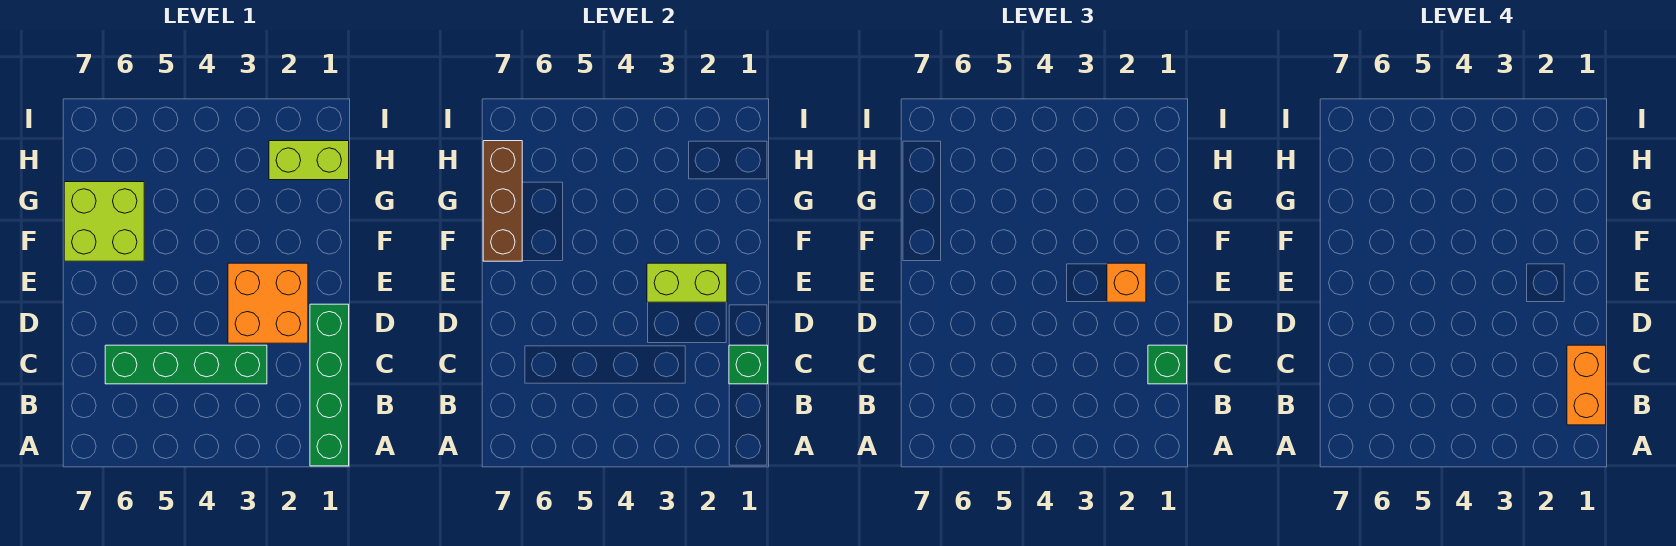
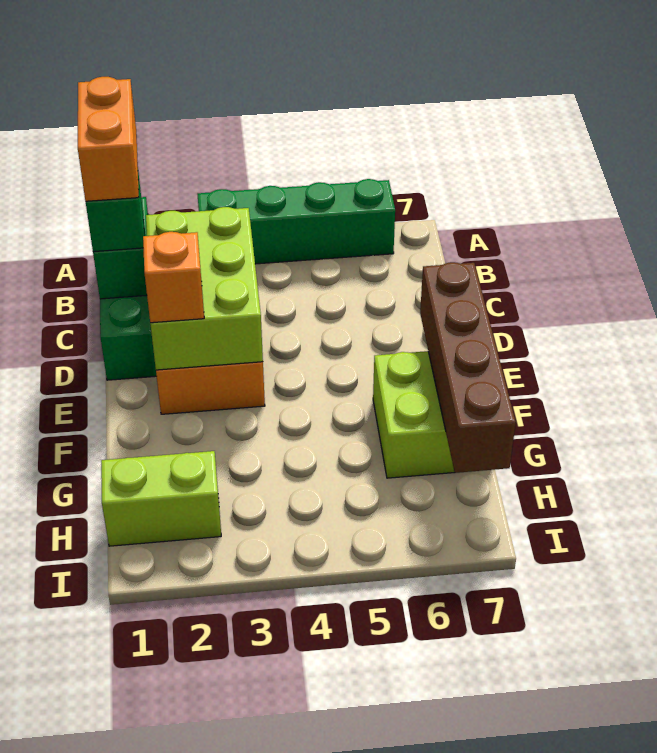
green 1x4 brick [105,345,267,384] -> green 1x4 brick moved to [197,179,395,264]
lime 1x2 brick [647,263,727,302] -> lime 2x3 brick [146,207,263,370]
brown 1x3 brick [483,141,522,261] -> brown 1x4 brick [420,262,516,473]

